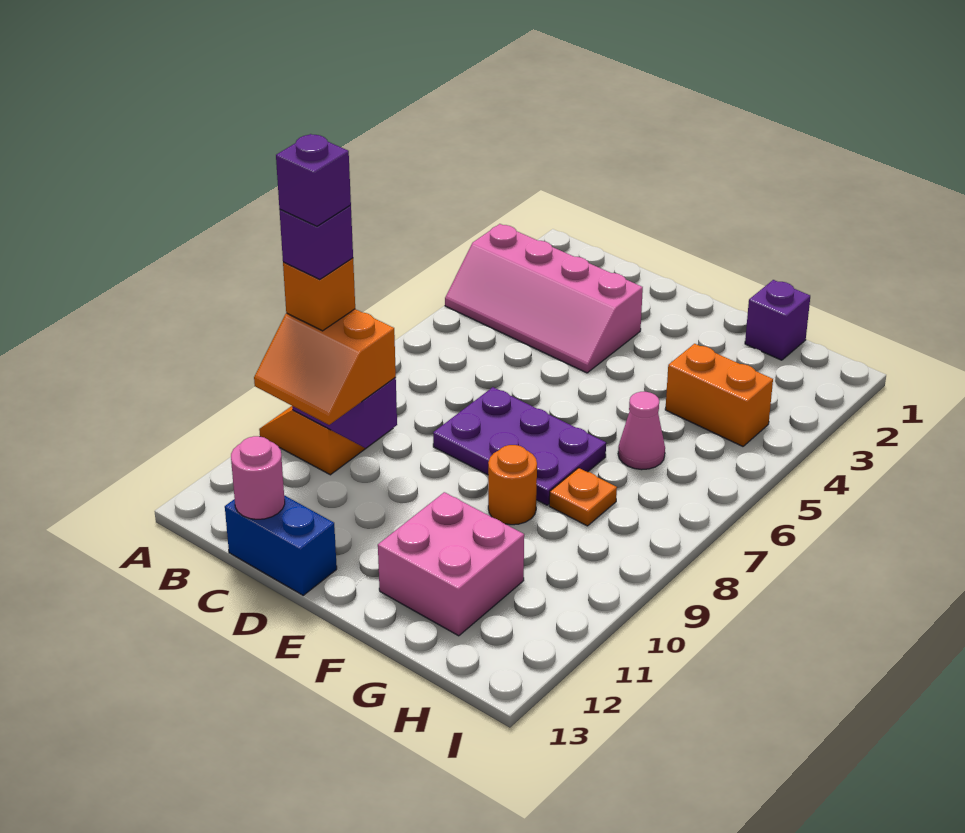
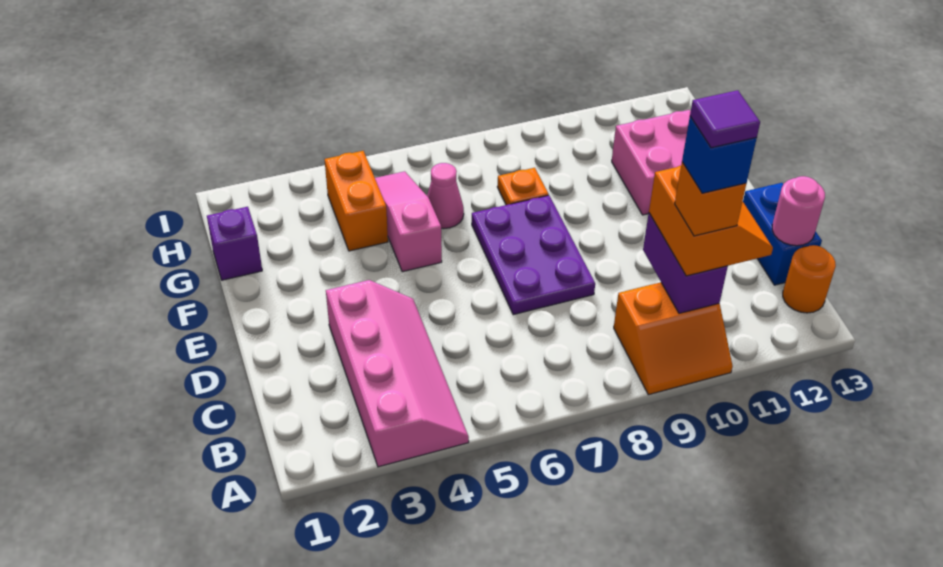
purple 1x1 brick [280,205,353,280] -> blue 1x1 brick [682,117,757,193]
purple 1x1 brick [276,134,351,226] -> purple 1x1 tile [690,90,760,148]
none -> pink 1x3 slope [375,171,442,272]
orange 1x1 round brick [488,445,537,525] -> orange 1x1 round brick moved to [783,245,836,313]

